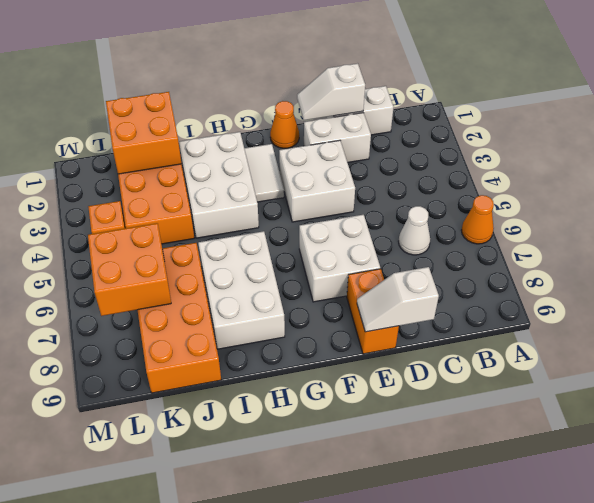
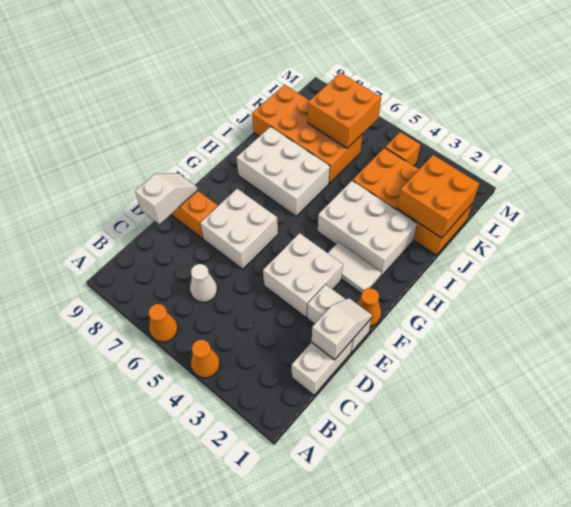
none -> orange 1x1 cone [191,340,220,378]
white 1x2 brick [304,113,371,163] -> white 1x2 brick turned to [307,285,371,352]

